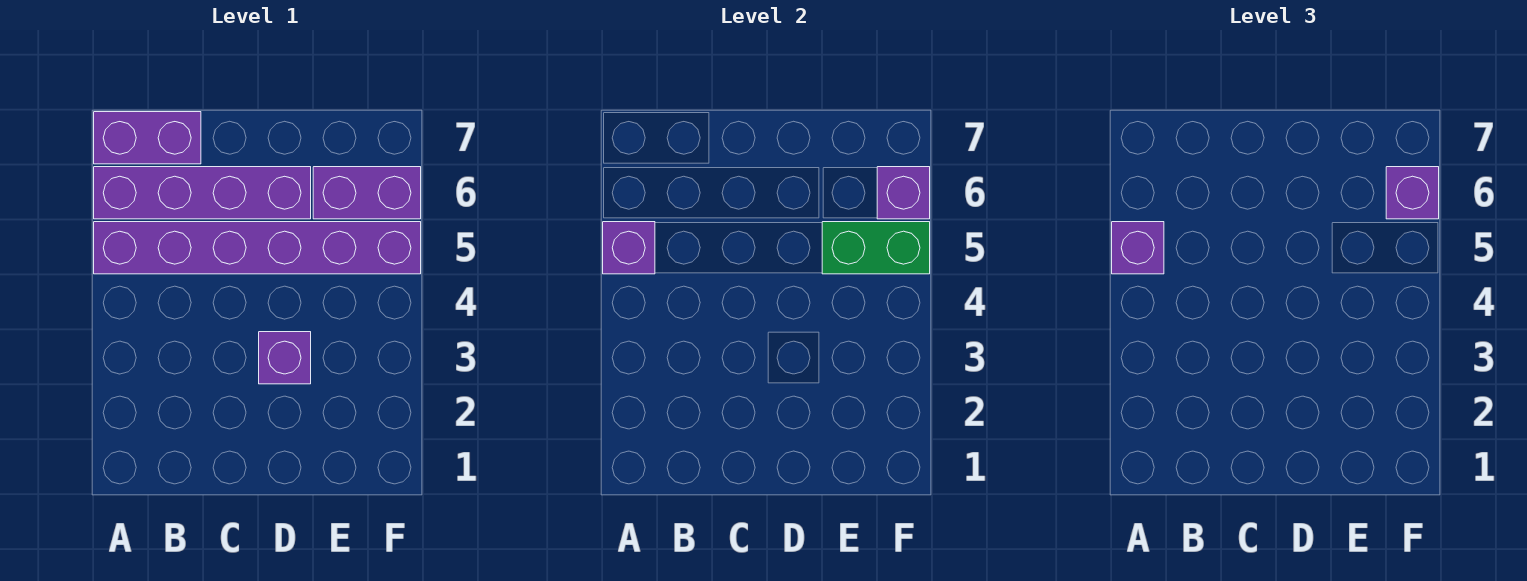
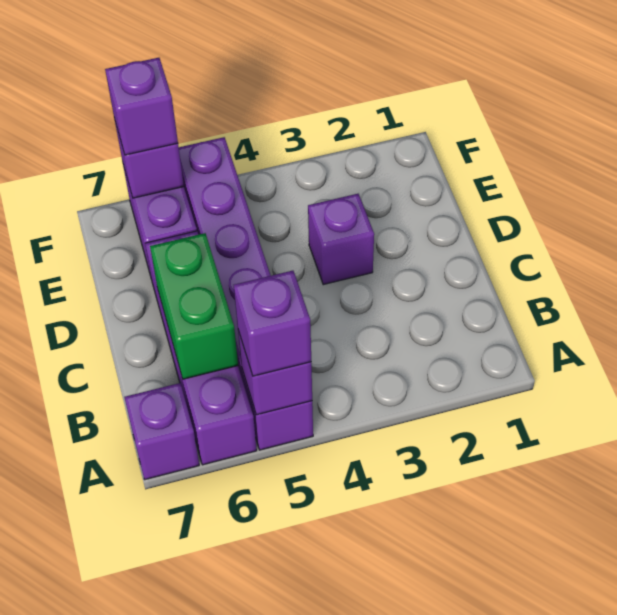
purple 1x2 brick [94,112,201,164] -> purple 1x1 brick [124,383,199,480]
green 1x2 brick [822,222,930,274] -> green 1x2 brick moved to [150,233,238,379]

